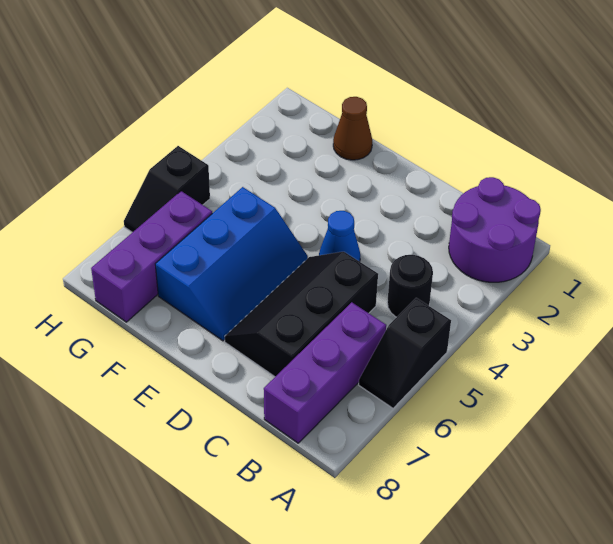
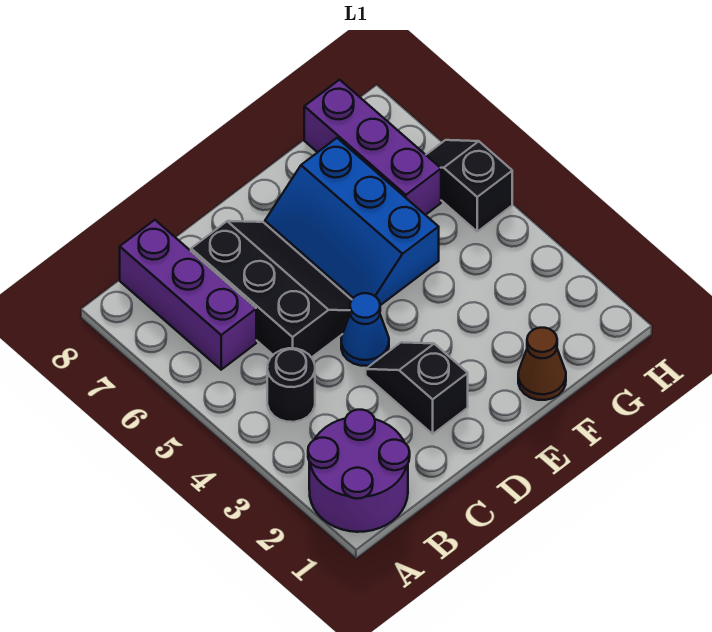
black 1x2 slope [359,298,451,408] -> black 1x2 slope moved to [366,342,468,434]

